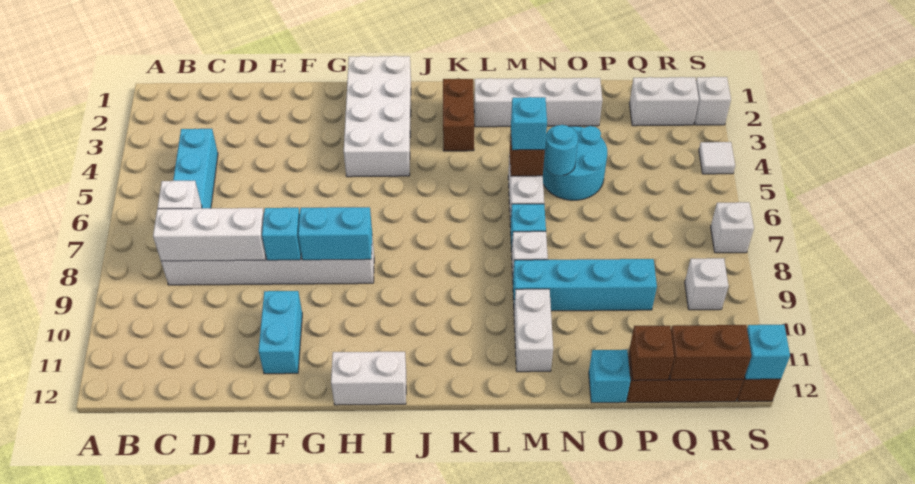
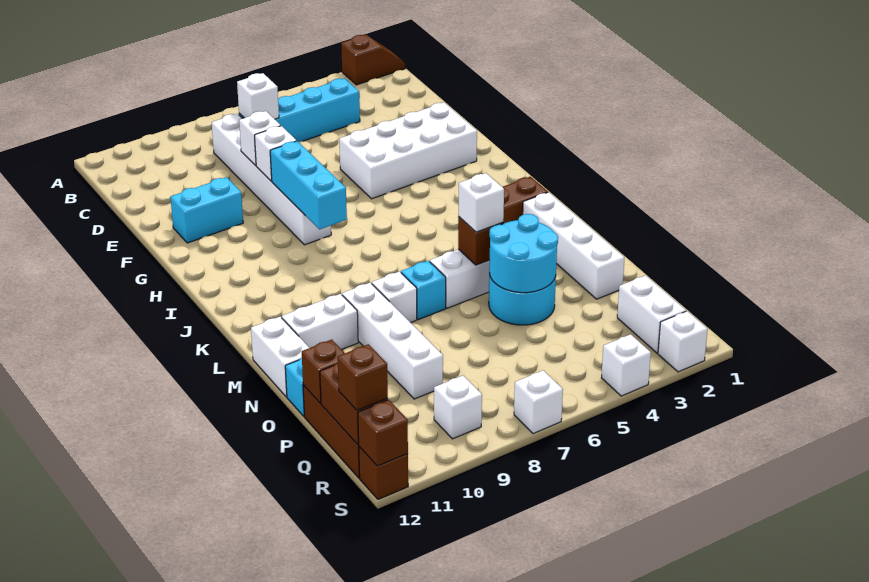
none -> brown 1x2 slope [341,35,405,85]
white 1x3 brick [153,208,266,261] -> white 1x1 brick [239,111,281,166]
cyan 1x1 brick [262,208,301,260] -> white 1x1 brick [255,126,297,181]
cyan 1x2 brick [298,207,372,260] -> cyan 1x3 brick [270,141,347,229]
white 2x4 brick [344,56,411,177] -> white 2x4 brick moved to [339,103,477,199]
white 1x2 brick [331,352,406,405] -> white 1x2 brick moved to [251,317,309,397]
cyan 1x1 brick [511,97,547,150] -> white 1x1 brick [459,173,504,232]
cyan 1x4 brick [513,259,657,311] -> white 1x4 brick [342,283,443,399]
cyan 1x1 round brick [544,125,578,176] -> cyan 2x2 round brick [489,214,558,293]
none -> brown 1x1 brick [337,344,388,411]
white 1x1 tile [699,142,735,174] -> white 1x1 brick [601,334,651,396]
cyan 1x1 brick [745,325,790,379] -> brown 1x1 brick [358,400,408,466]

